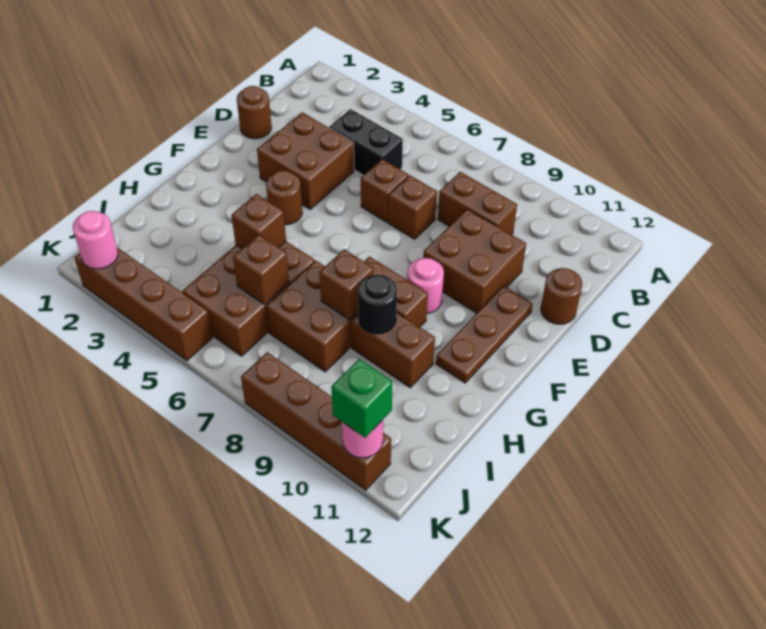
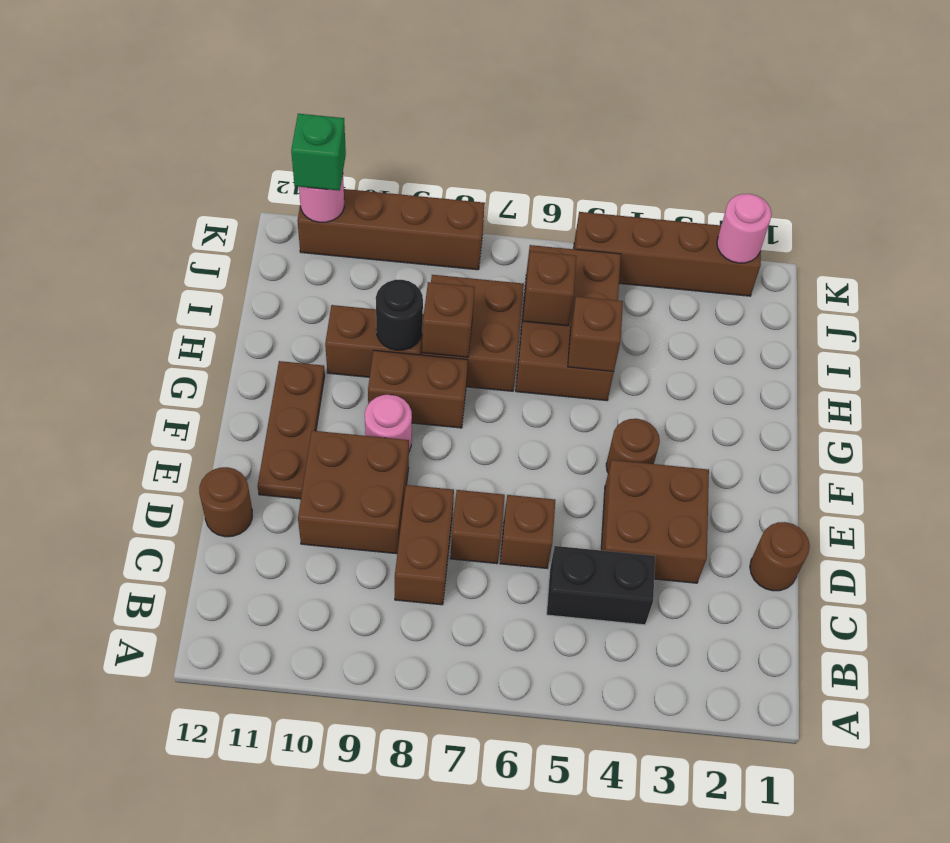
brown 1x2 brick [438,172,517,235] -> brown 1x2 brick turned to [395,485,454,605]

